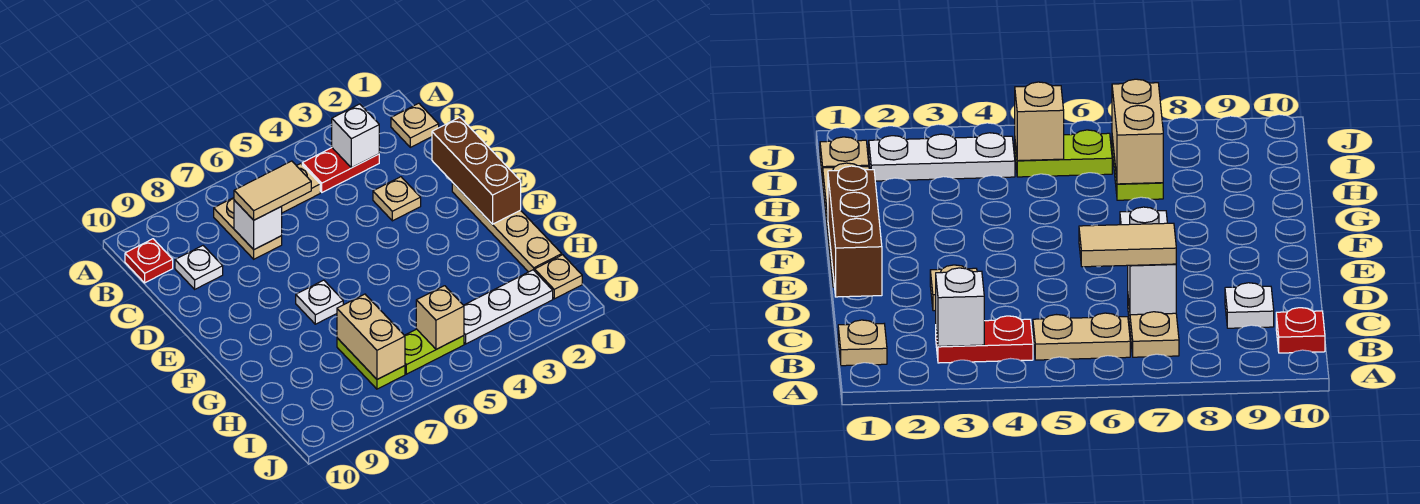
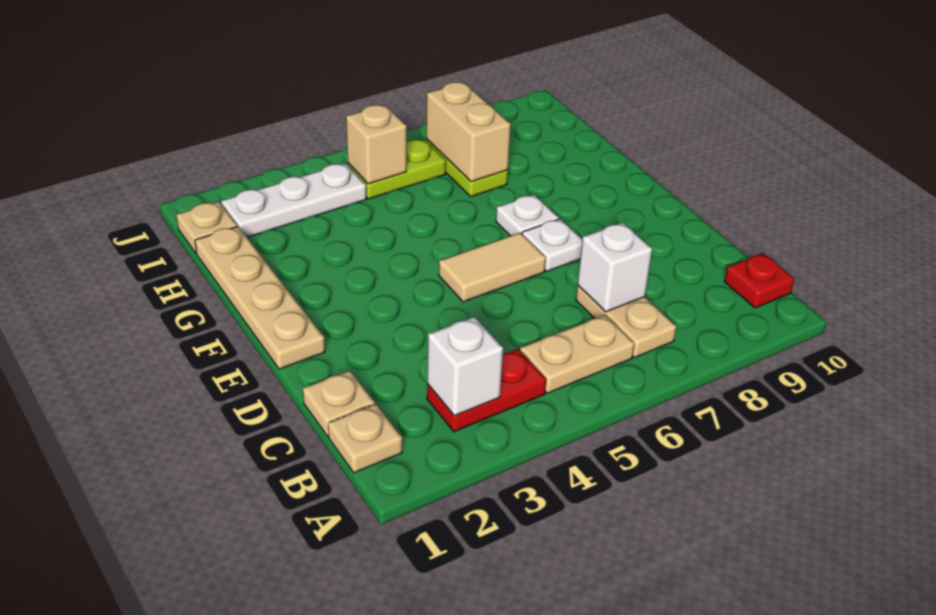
tan 1x2 tile [234,161,311,220] -> tan 1x2 tile moved to [439,233,546,302]
white 1x1 plate [175,246,223,289] -> white 1x1 plate moved to [522,219,582,271]
brown 1x3 brick [432,117,521,224] -> none
tan 1x1 plate [373,177,421,221] -> tan 1x1 plate moved to [303,371,375,436]

